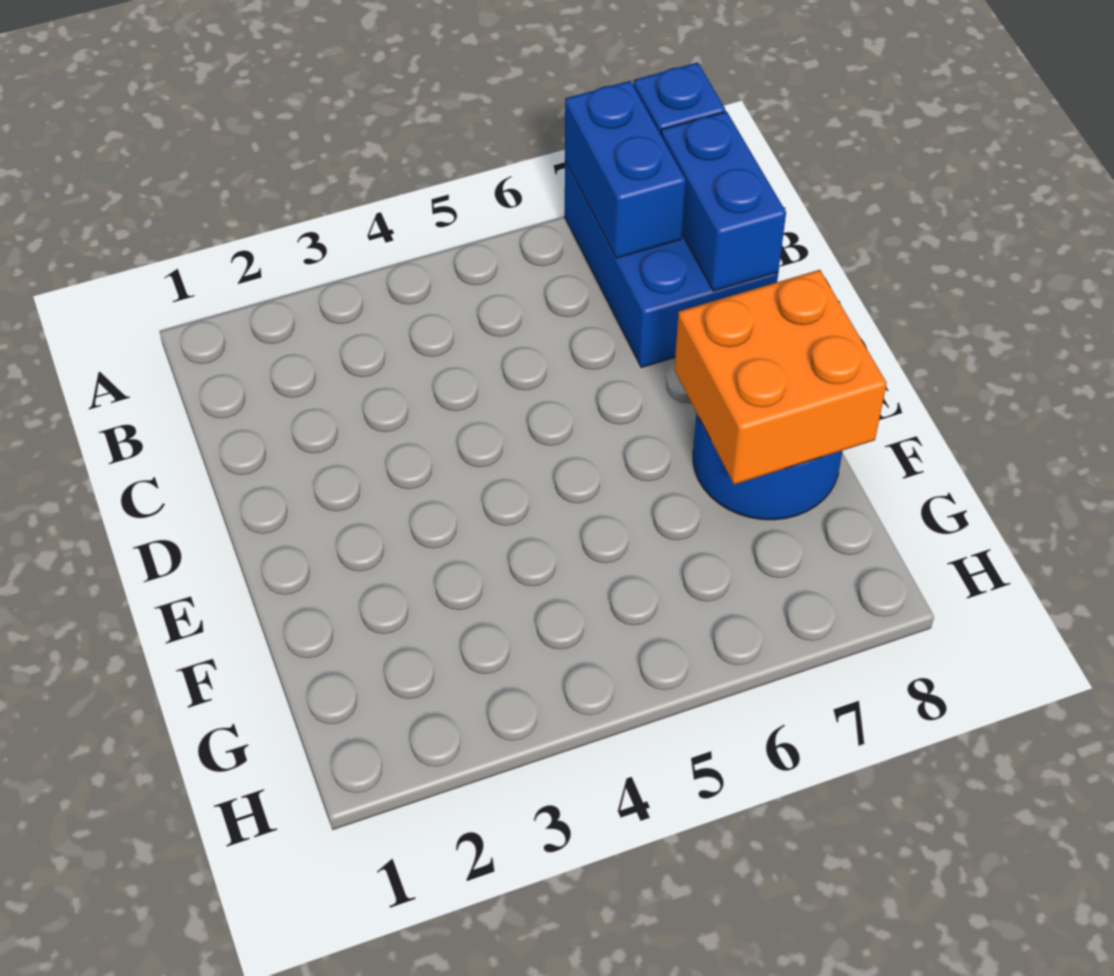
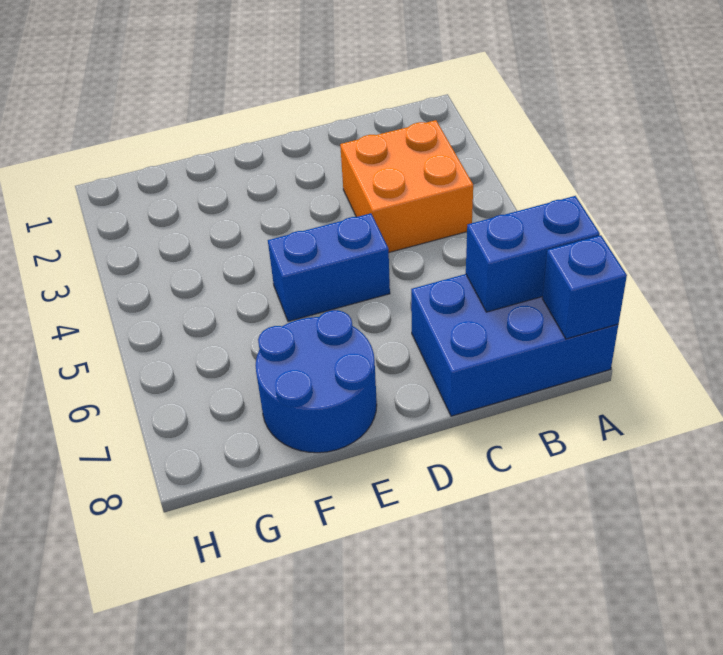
blue 1x2 brick [661,111,786,291] -> blue 1x2 brick moved to [268,213,390,321]
orange 2x2 brick [674,270,887,485] -> orange 2x2 brick moved to [340,120,473,252]

